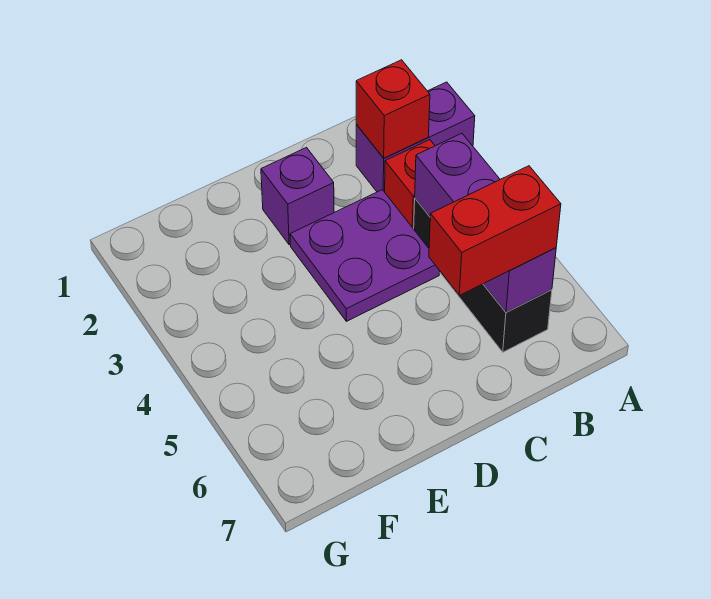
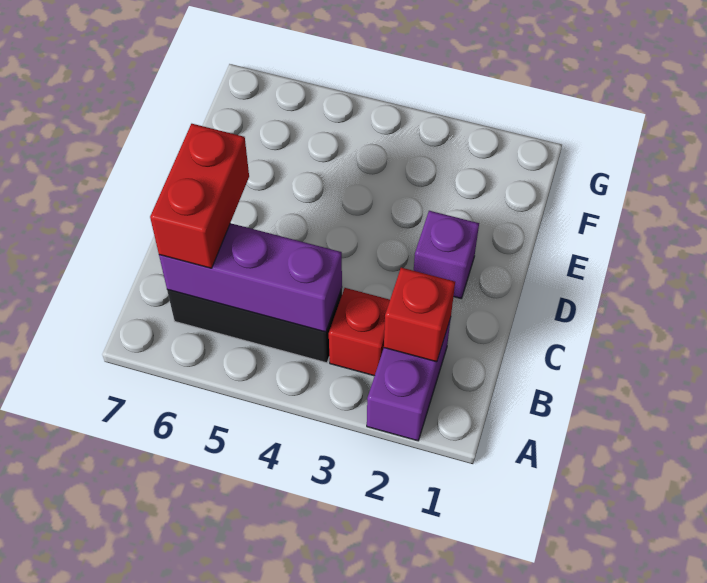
purple 2x2 plate [290,190,440,321] -> none

